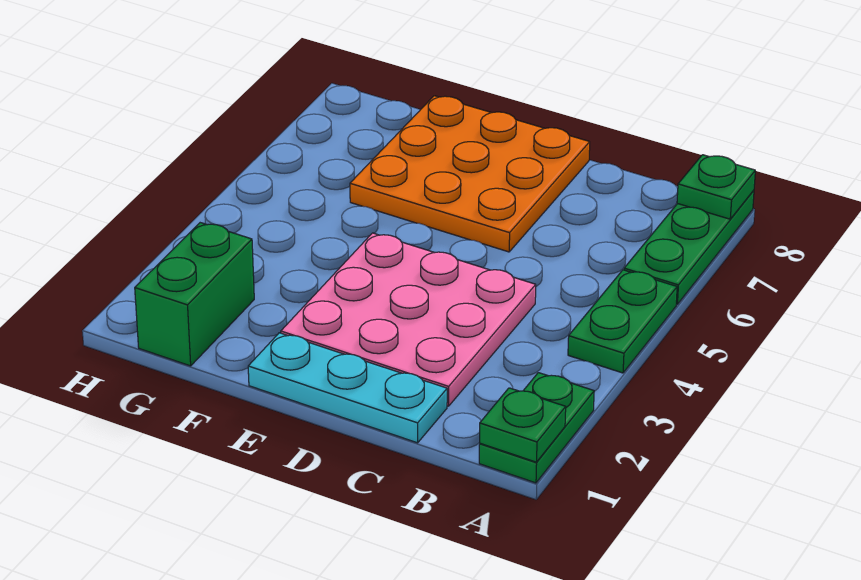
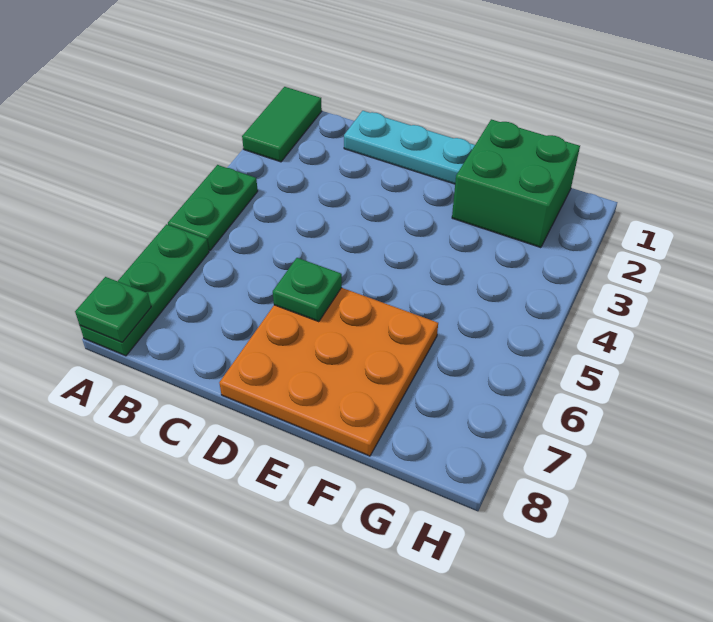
green 1x2 plate [479,373,594,483] -> green 1x2 tile [242,87,322,162]
green 1x1 plate [480,388,566,462] -> green 1x1 plate moved to [273,258,342,322]
pink 3x3 plate [281,233,536,406] -> none
green 1x2 brick [135,223,254,366] -> green 2x2 brick [452,119,580,248]

